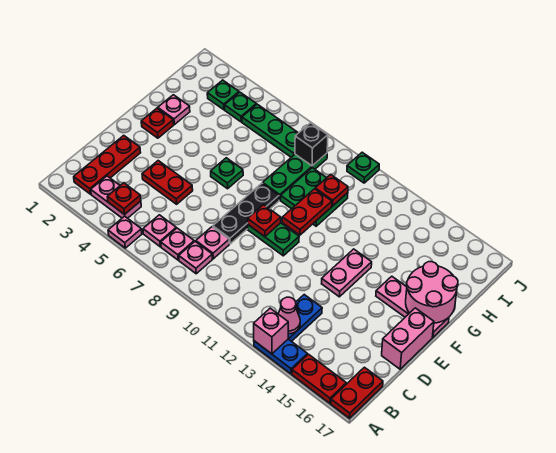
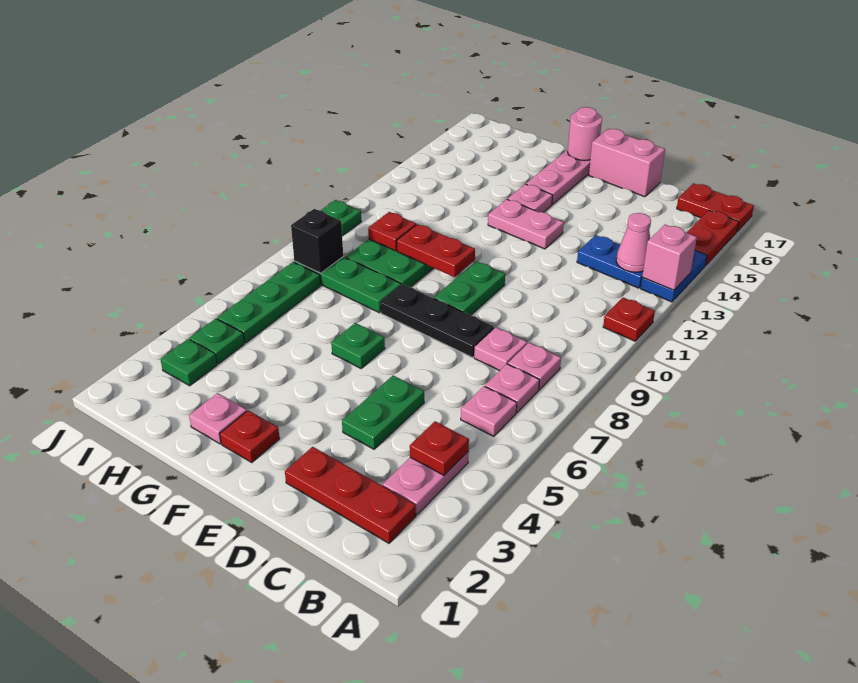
pink 1x1 plate [108,216,142,248] -> pink 1x1 plate moved to [508,184,552,212]
red 1x2 plate [142,161,193,204] -> green 1x2 plate [342,376,424,449]
red 1x1 plate [248,205,281,237] -> red 1x1 plate moved to [603,298,655,341]
pink 2x2 round brick [406,262,458,323] -> pink 1x1 round brick [568,107,602,161]

